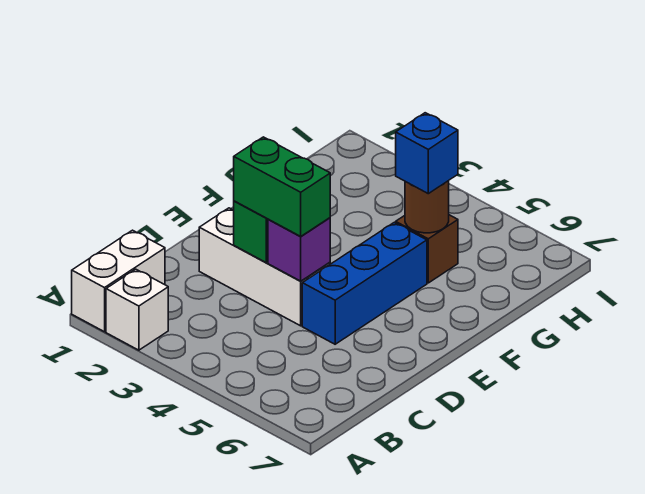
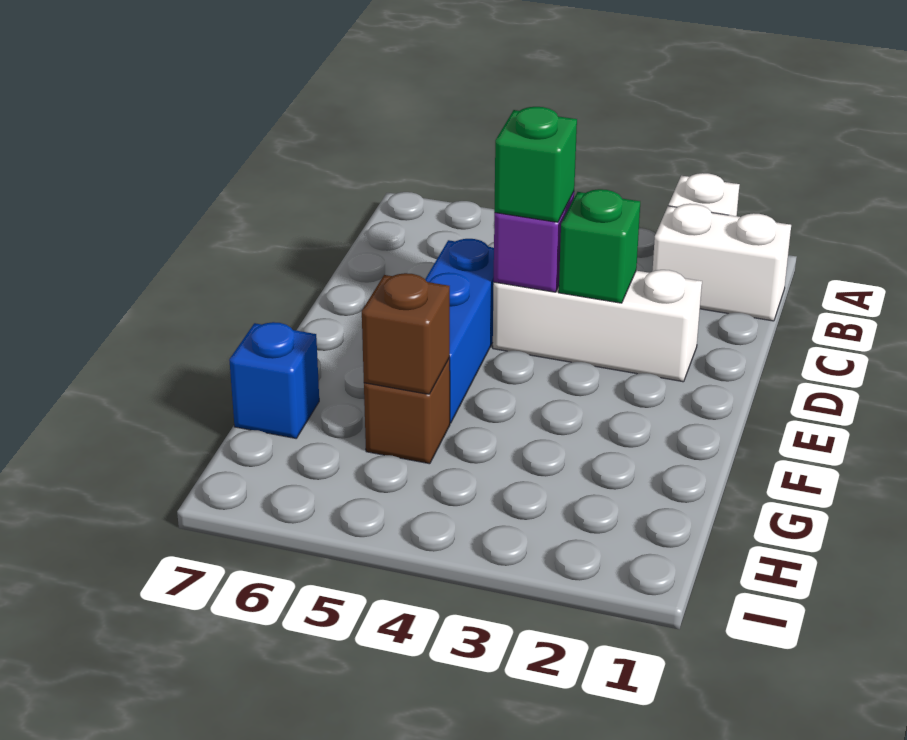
white 1x2 brick [72,230,165,332] -> white 1x2 brick turned to [653,204,791,321]
green 1x2 brick [234,137,330,237] -> green 1x1 brick [494,107,577,222]
brown 1x1 round brick [405,181,449,233] -> brown 1x1 brick [362,273,450,394]
blue 1x1 brick [396,113,458,194] -> blue 1x1 brick moved to [229,322,319,438]

